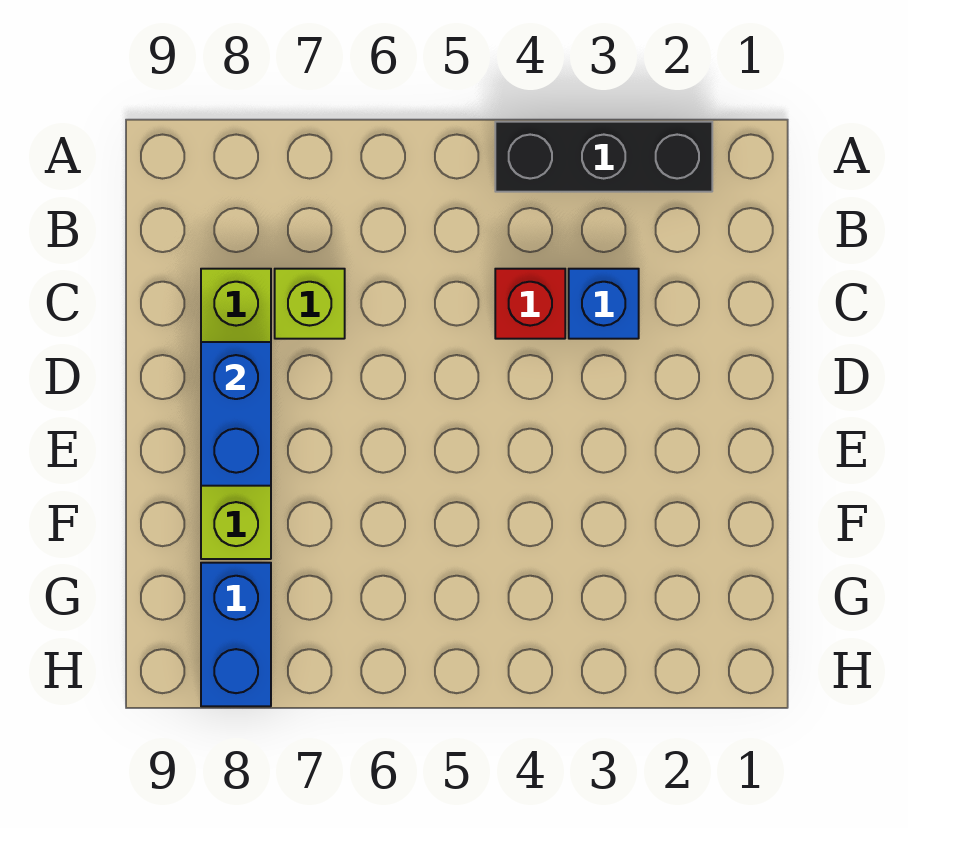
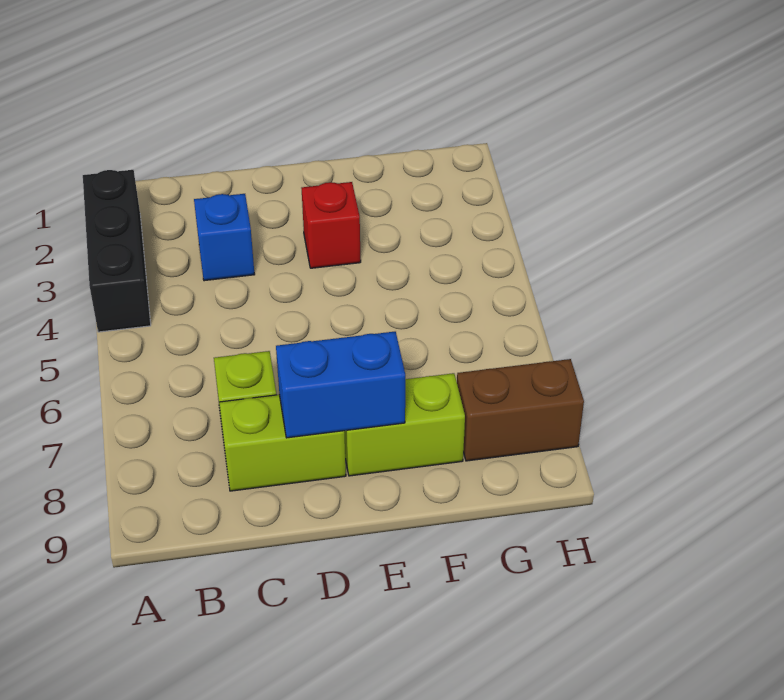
red 1x1 brick [495,269,565,339] -> red 1x1 brick moved to [302,182,361,268]
blue 1x2 brick [201,563,271,706] -> brown 1x2 brick [457,359,584,461]

